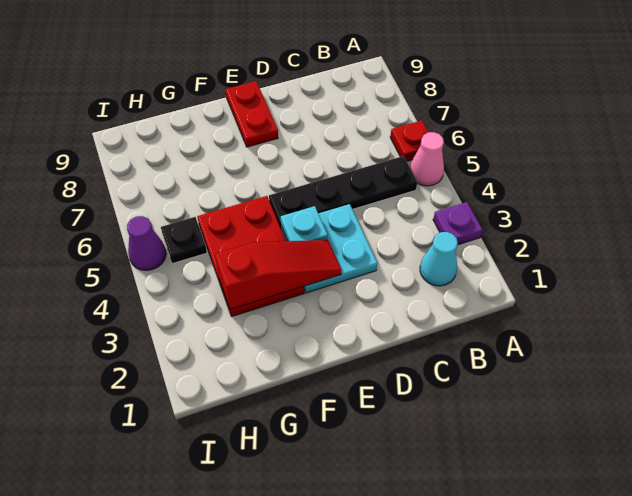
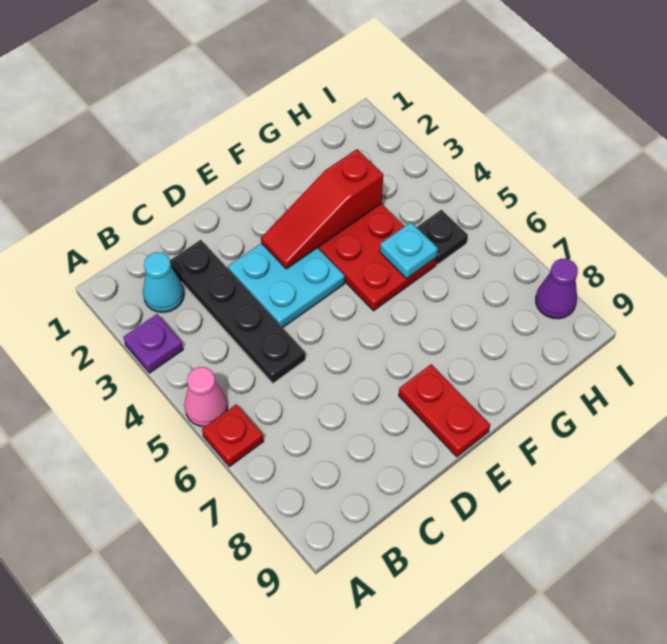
black 1x4 plate [269,156,417,228] -> black 1x4 plate turned to [170,240,305,383]
cyan 1x1 plate [281,206,328,241] -> cyan 1x1 plate moved to [380,222,438,279]
purple 1x1 cone [127,216,166,271] -> purple 1x1 cone moved to [536,259,578,319]

